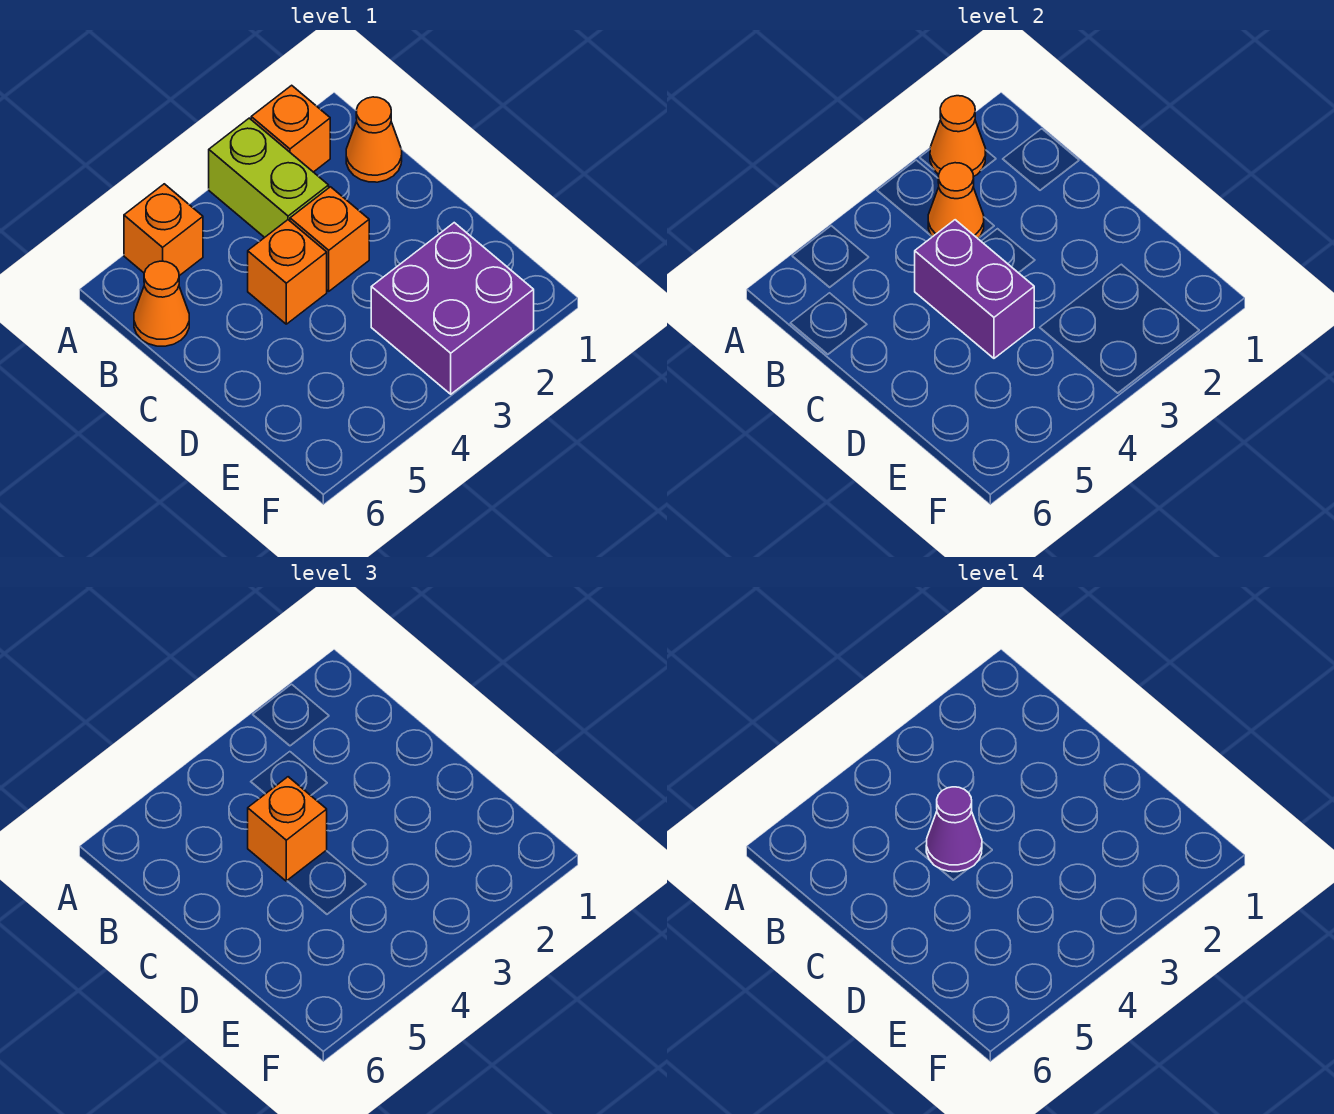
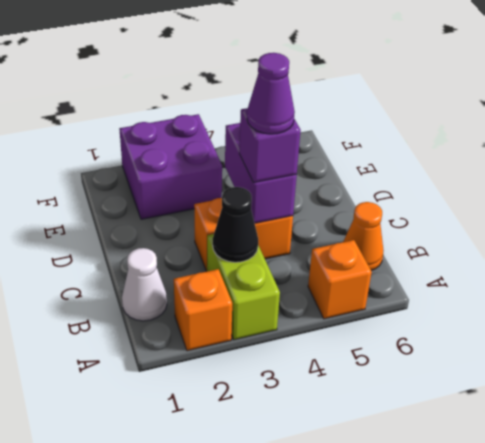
orange 1x1 cone [930,96,986,177] -> none
orange 1x1 cone [346,97,402,182] -> white 1x1 cone [122,248,167,321]
orange 1x1 cone [928,163,984,238] -> black 1x1 cone [213,187,258,262]
orange 1x1 brick [248,777,327,881] -> purple 1x1 brick [239,108,301,183]

